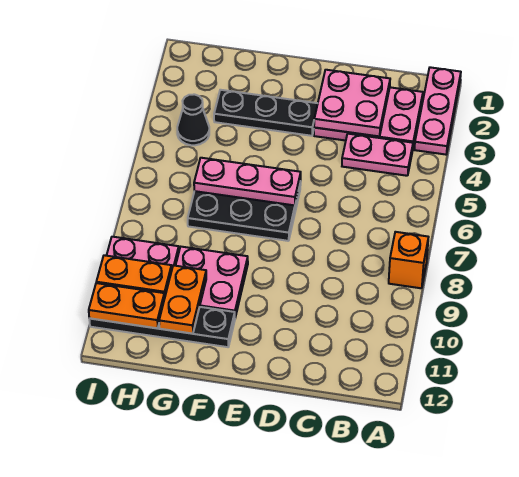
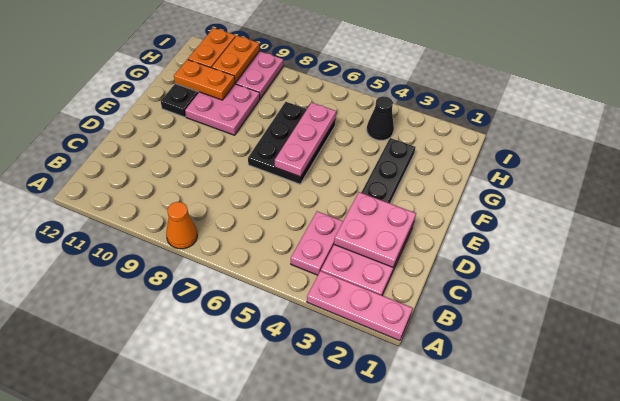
orange 1x1 brick [389,232,428,288] -> orange 1x1 cone [166,202,197,249]

